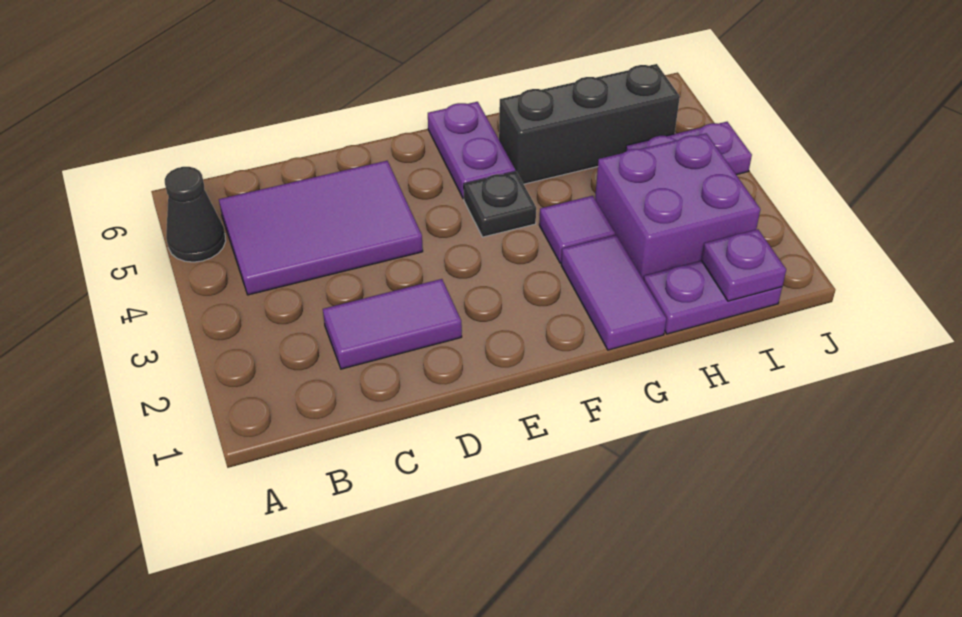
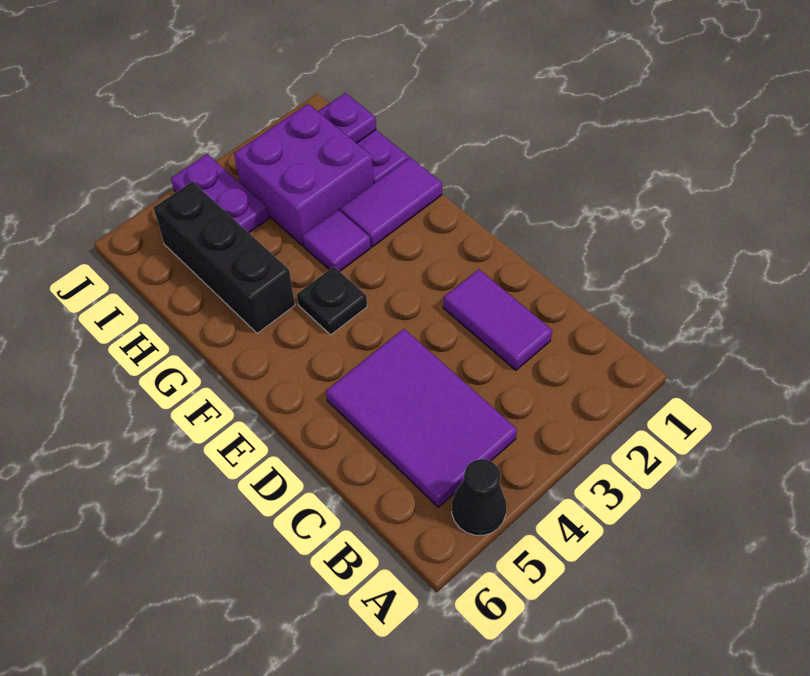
purple 1x2 plate [428,102,515,199] -> none

